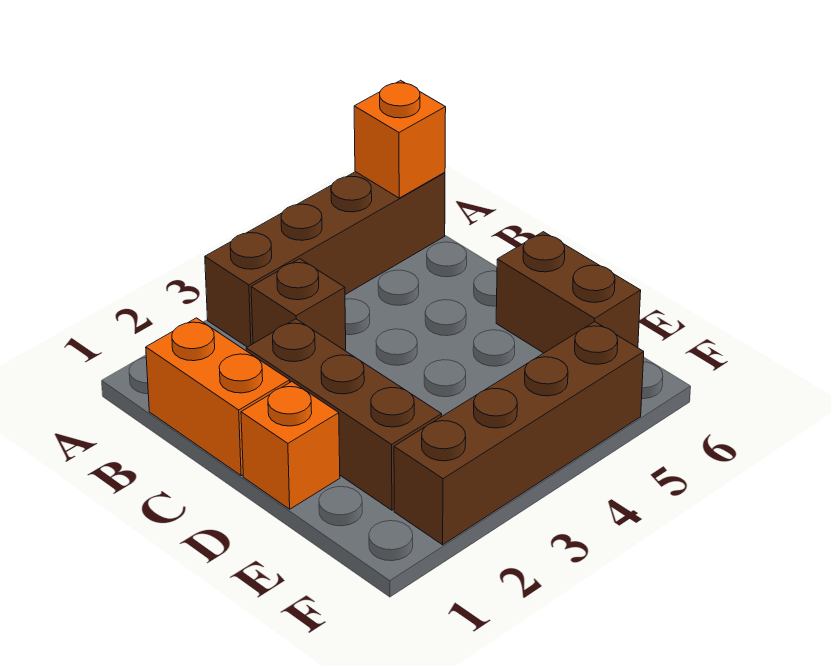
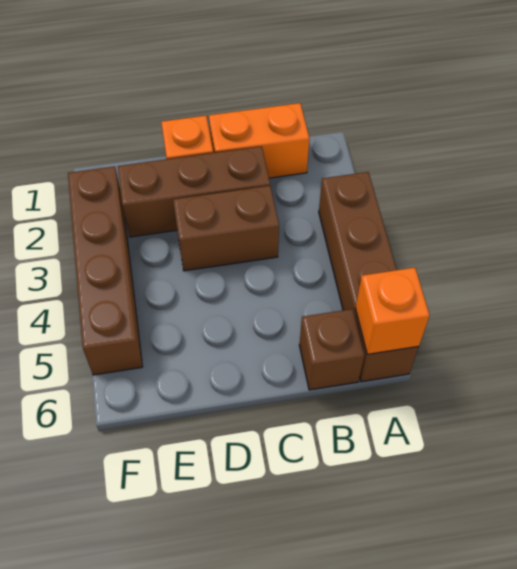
brown 1x1 brick [251,259,346,351] -> brown 1x1 brick moved to [299,309,364,390]
brown 1x2 brick [496,232,641,353] -> brown 1x2 brick moved to [173,186,279,271]

